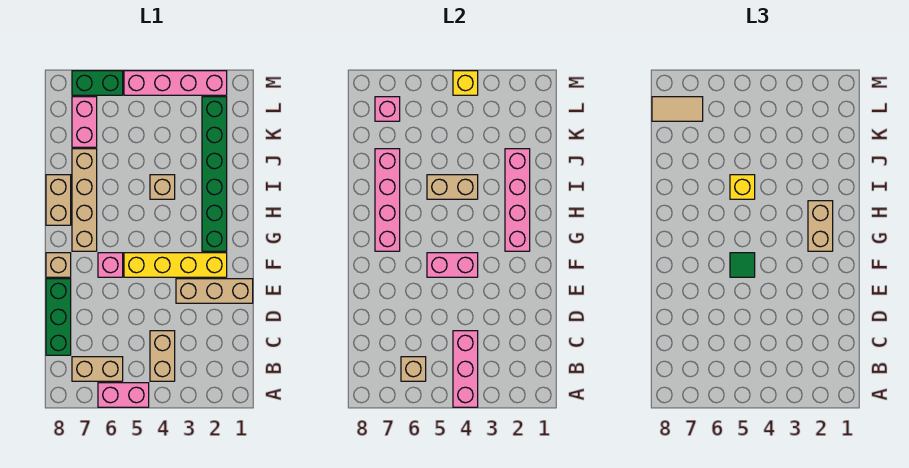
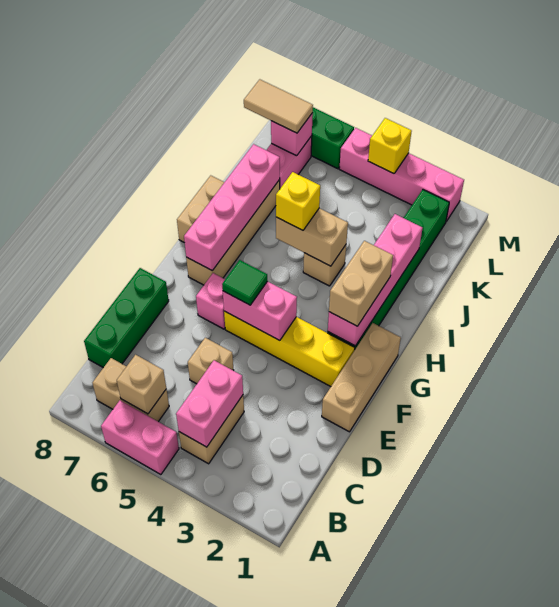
pink 1x3 brick [453,331,478,407] -> pink 1x2 brick [176,360,243,447]
tan 1x3 brick [176,279,253,303] -> tan 1x3 brick turned to [322,323,401,432]
tan 1x1 brick [46,253,71,277] -> tan 1x1 brick moved to [188,338,234,384]

